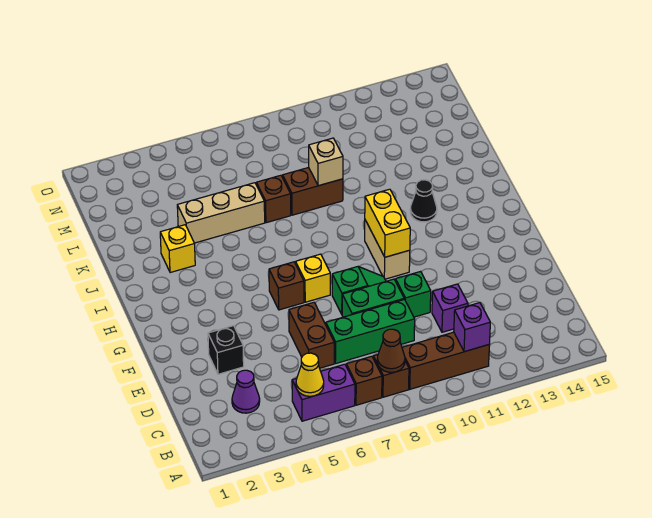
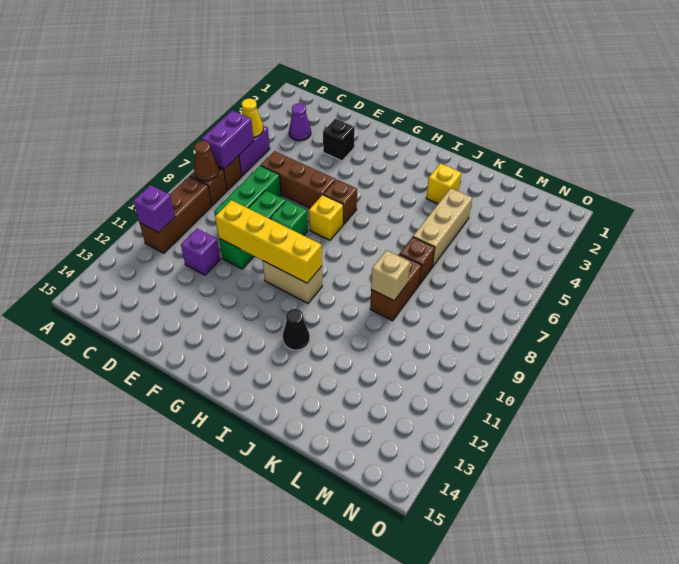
none -> purple 1x2 brick [202,111,254,169]
brown 1x2 brick [289,302,334,368] -> brown 1x3 brick [261,151,336,208]
yellow 1x2 brick [365,189,410,257] -> yellow 1x4 brick [215,200,322,283]

